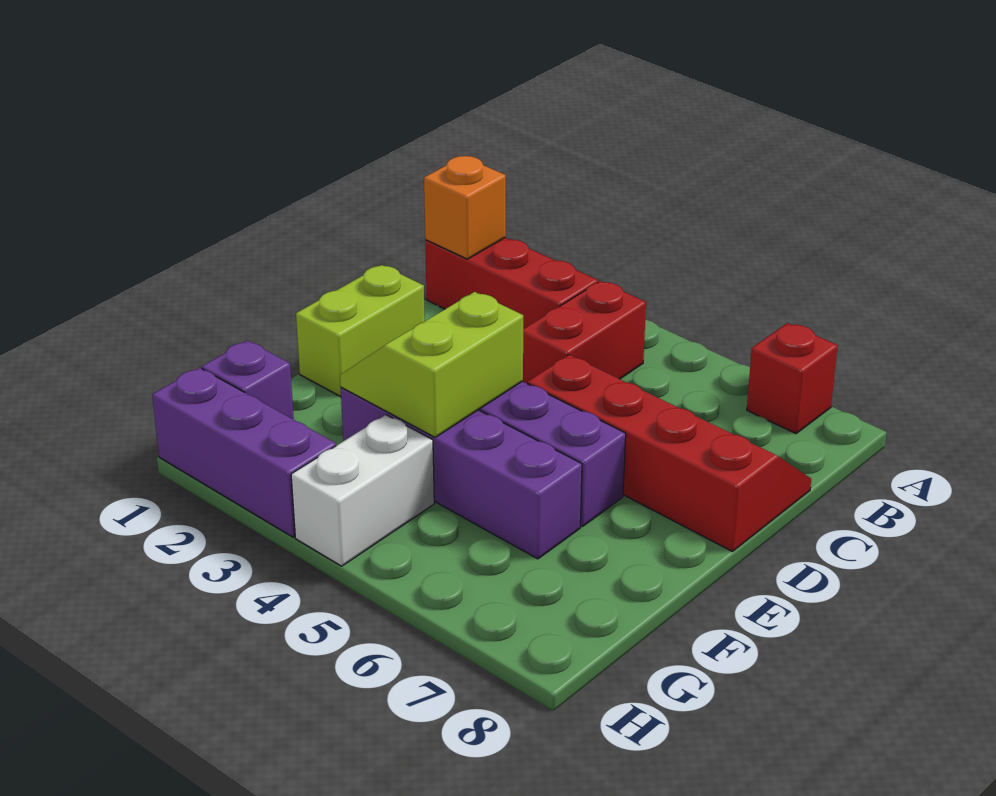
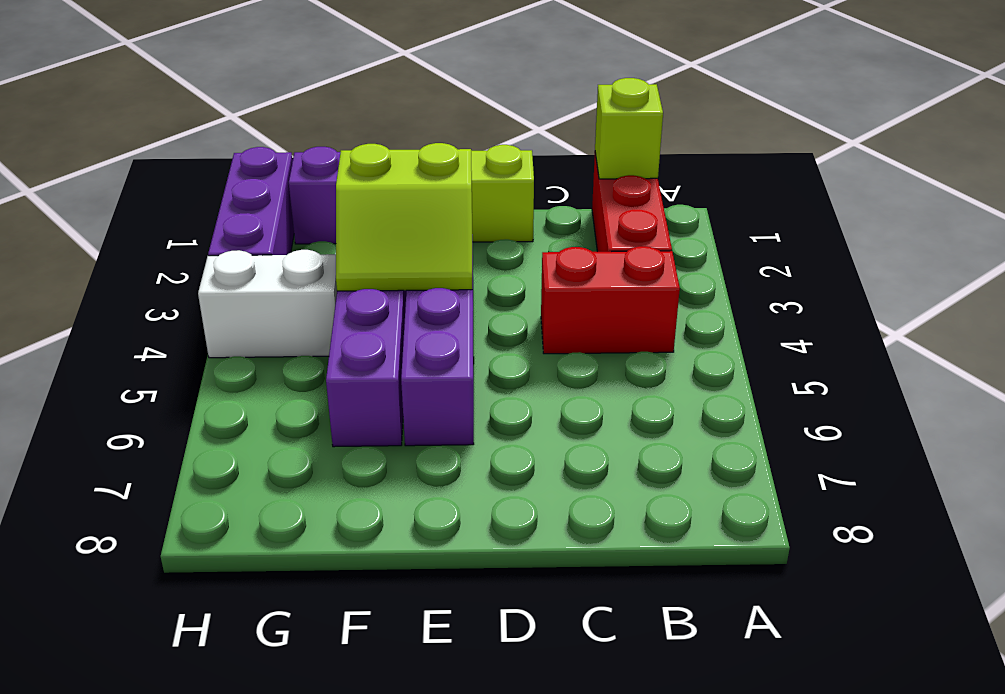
red 1x1 brick [747,323,838,434] -> none
orange 1x1 brick [424,156,506,259] -> lime 1x1 brick [595,78,663,179]
red 2x4 slope [527,355,811,552] -> none
lime 2x2 slope [340,292,523,437] -> lime 2x2 slope turned to [336,143,472,291]

